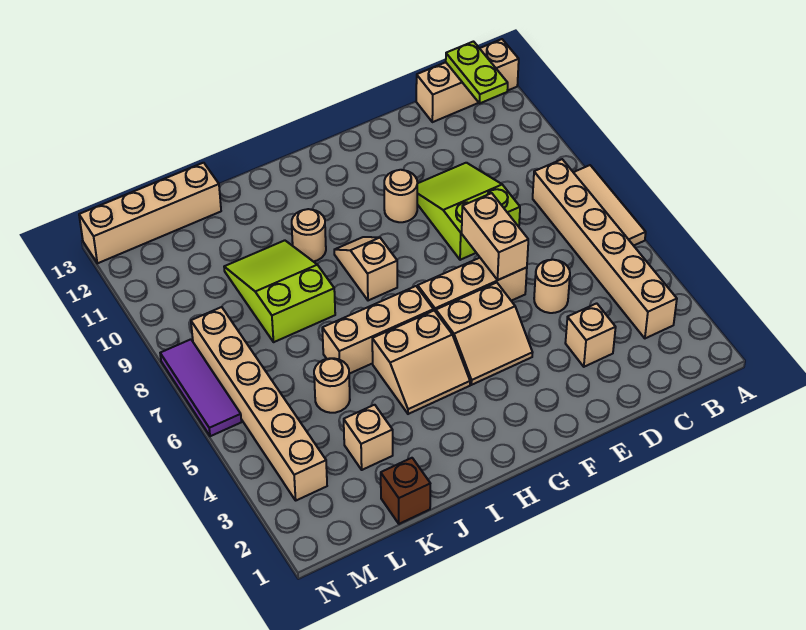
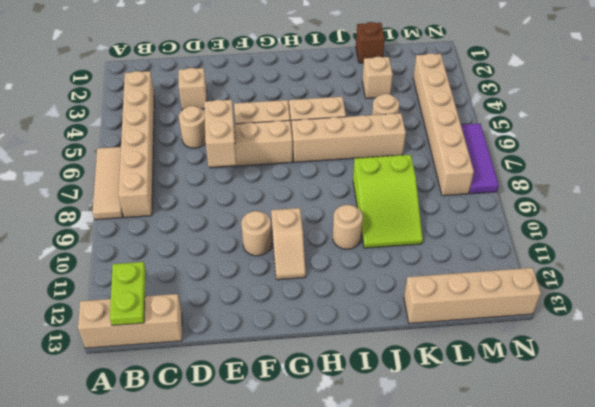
lime 2x3 slope [417,163,520,260] -> none
tan 1x3 brick [322,286,434,374] -> tan 1x4 brick [292,113,406,162]
tan 1x2 slope [334,237,397,301] -> tan 1x2 slope moved to [271,208,306,280]

